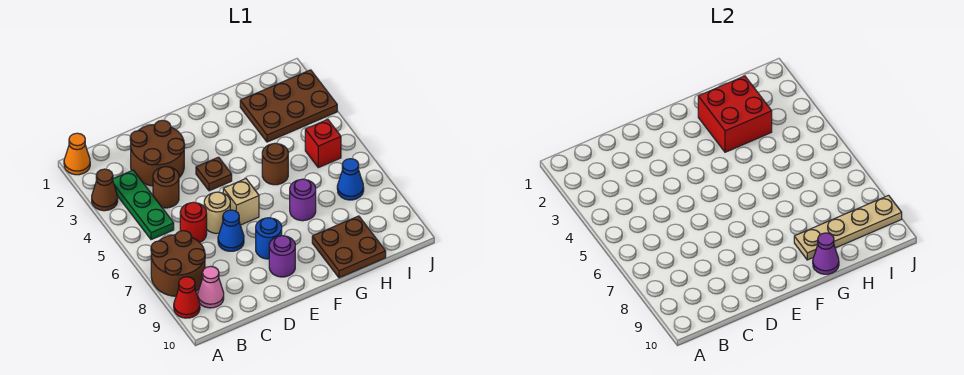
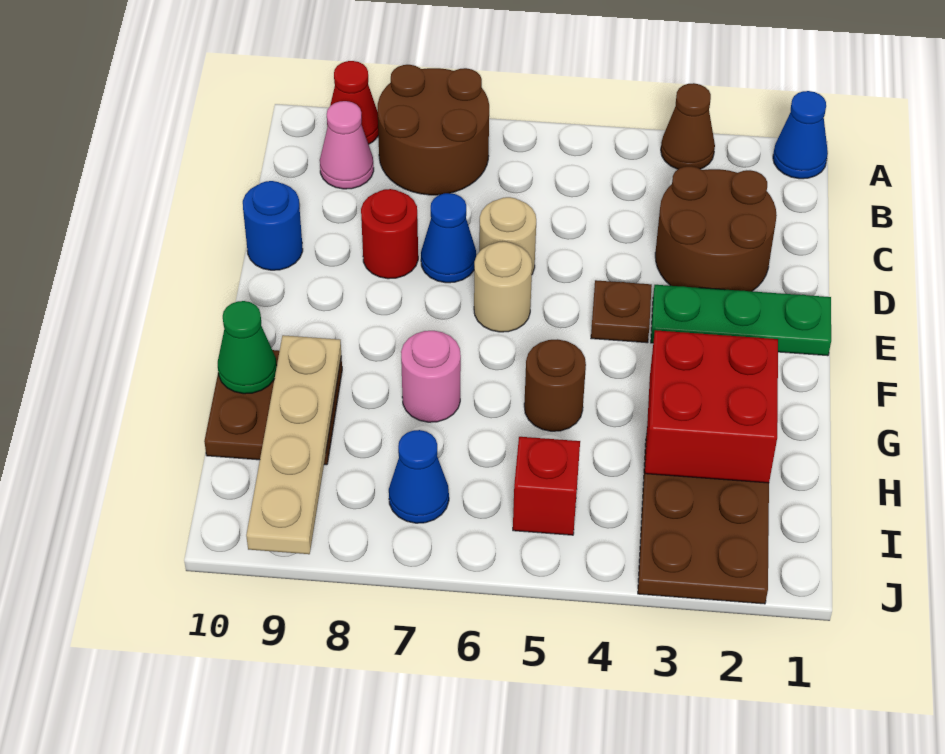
orange 1x1 cone [64,133,90,175] -> blue 1x1 cone [773,91,828,179]
green 1x3 plate [113,170,174,240] -> green 1x3 plate moved to [651,285,831,356]
brown 1x1 round brick [153,167,179,208] -> none
red 1x1 round brick [180,202,207,242] -> red 1x1 round brick moved to [361,189,418,279]
tan 1x1 brick [223,179,259,225] -> tan 1x1 round brick [474,242,532,332]
blue 1x1 round brick [256,218,282,259] -> blue 1x1 round brick moved to [243,181,303,270]
purple 1x1 round brick [269,236,295,277] -> none
purple 1x1 round brick [290,179,316,221] -> pink 1x1 round brick [401,331,461,422]
purple 1x1 cone [813,233,839,274] -> green 1x1 cone [218,301,277,394]

